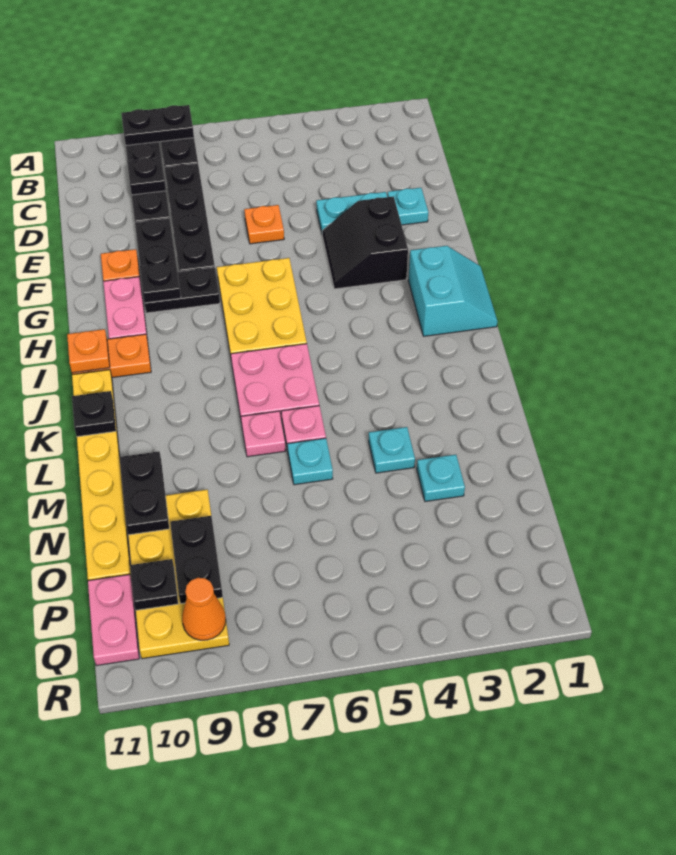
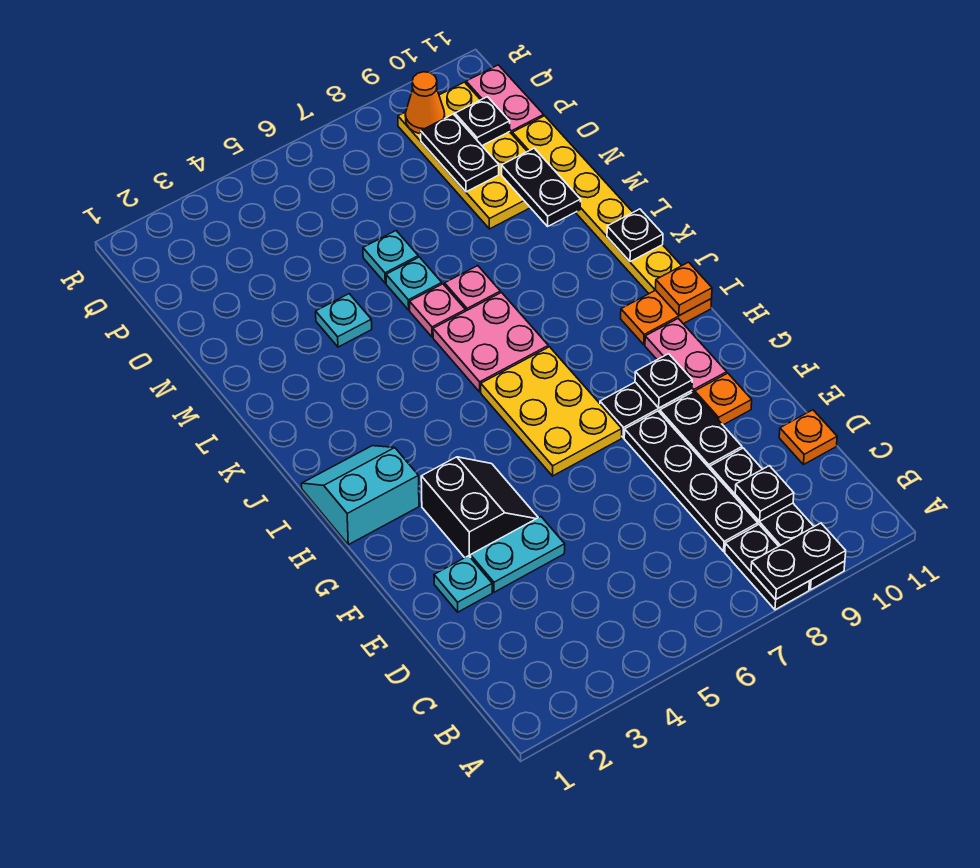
orange 1x1 plate [244,205,284,244] -> orange 1x1 plate moved to [779,410,837,465]
cyan 2x2 slope [409,246,498,336] -> cyan 2x2 slope turned to [302,446,419,545]
cyan 1x1 plate [417,455,465,502] -> cyan 1x1 plate moved to [363,231,418,283]

